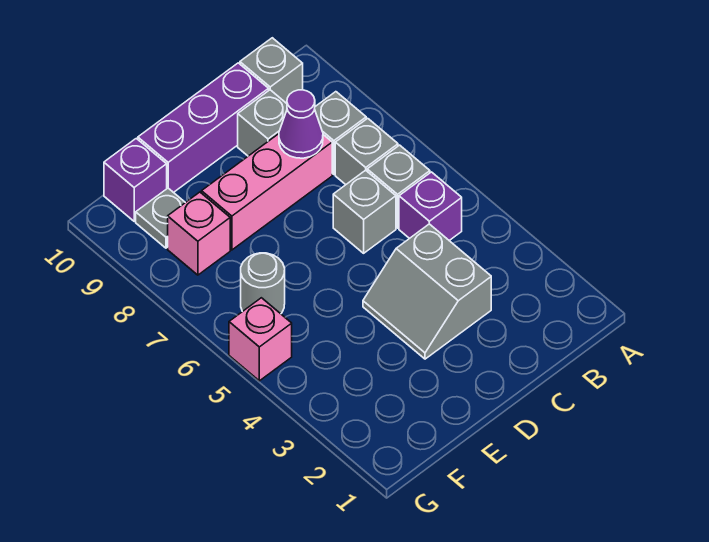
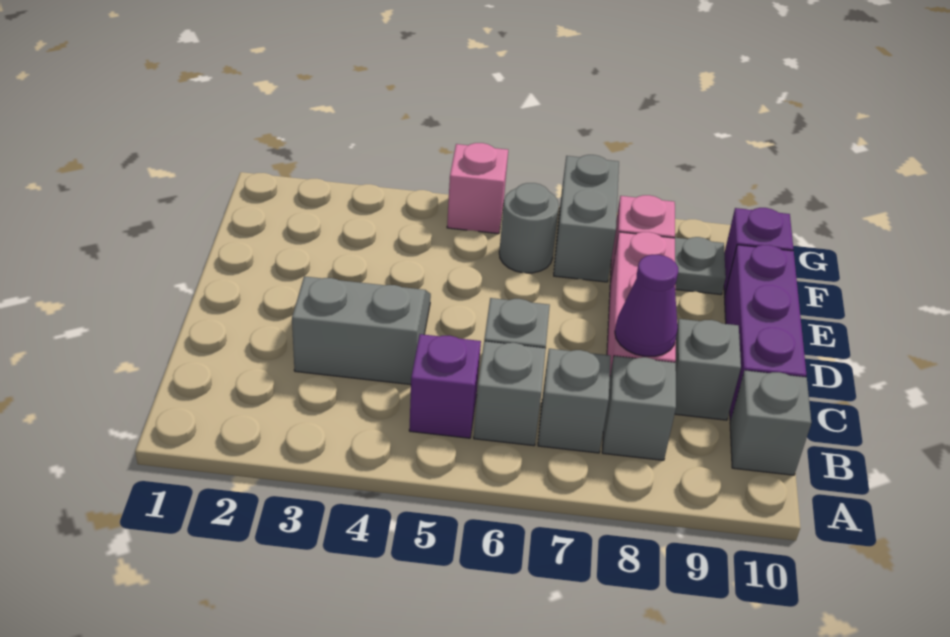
none -> grey 1x2 brick [554,155,619,282]

